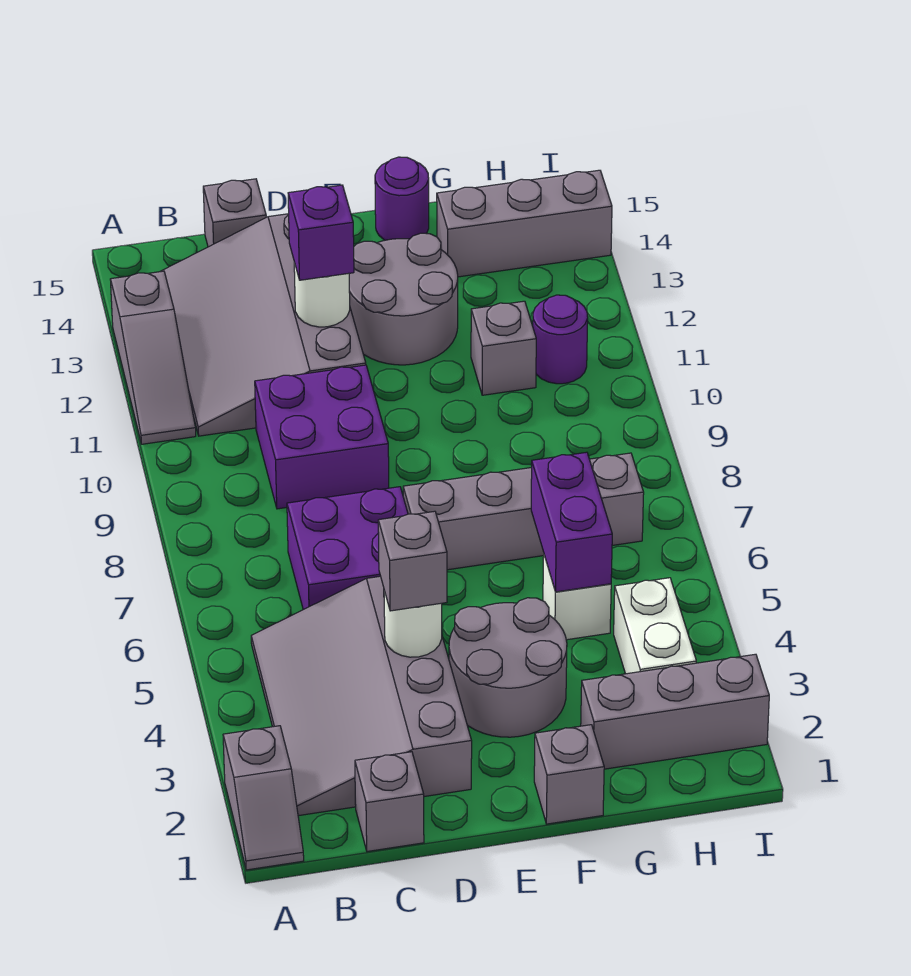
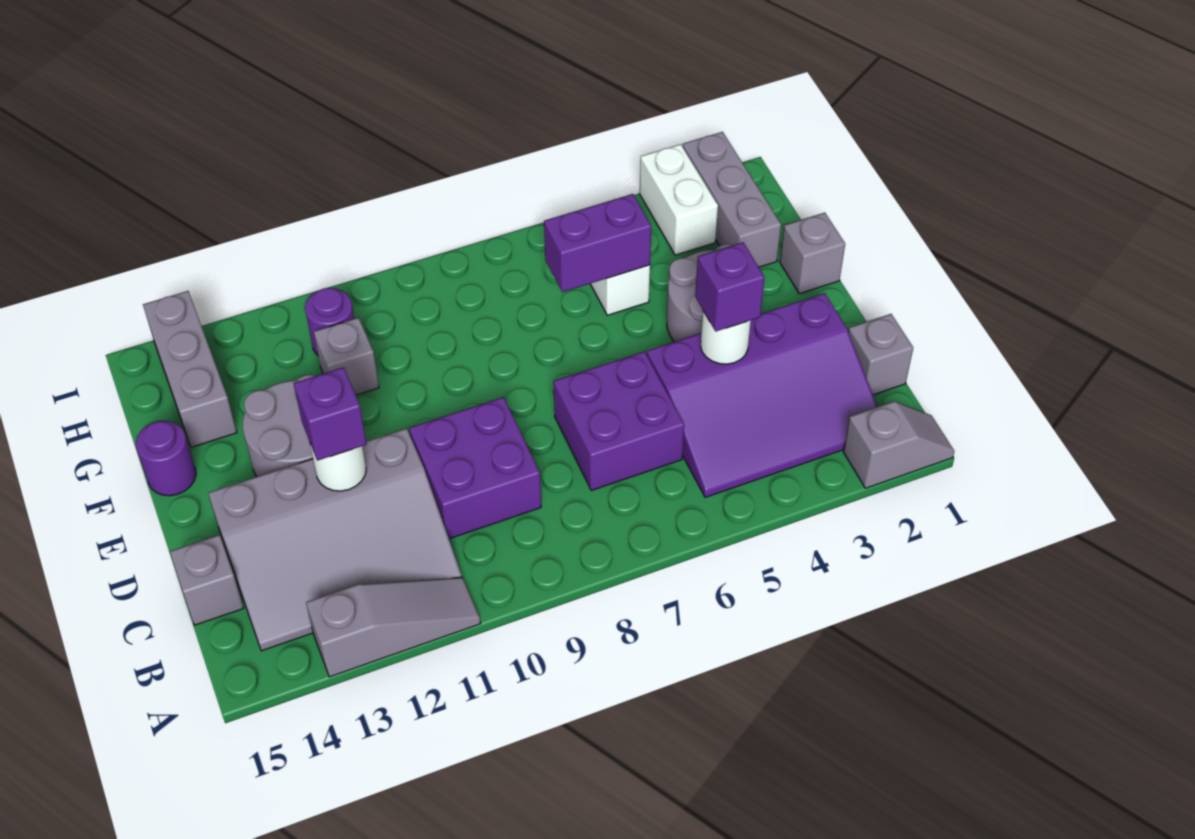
grey 3x4 slope [251,576,472,816] -> purple 3x4 slope [647,293,877,497]
grey 1x1 brick [378,511,447,611] -> purple 1x1 brick [695,242,765,331]
grey 1x4 brick [403,453,644,570] -> none
white 1x2 brick [614,578,696,674] -> white 1x2 brick turned to [640,144,718,255]

